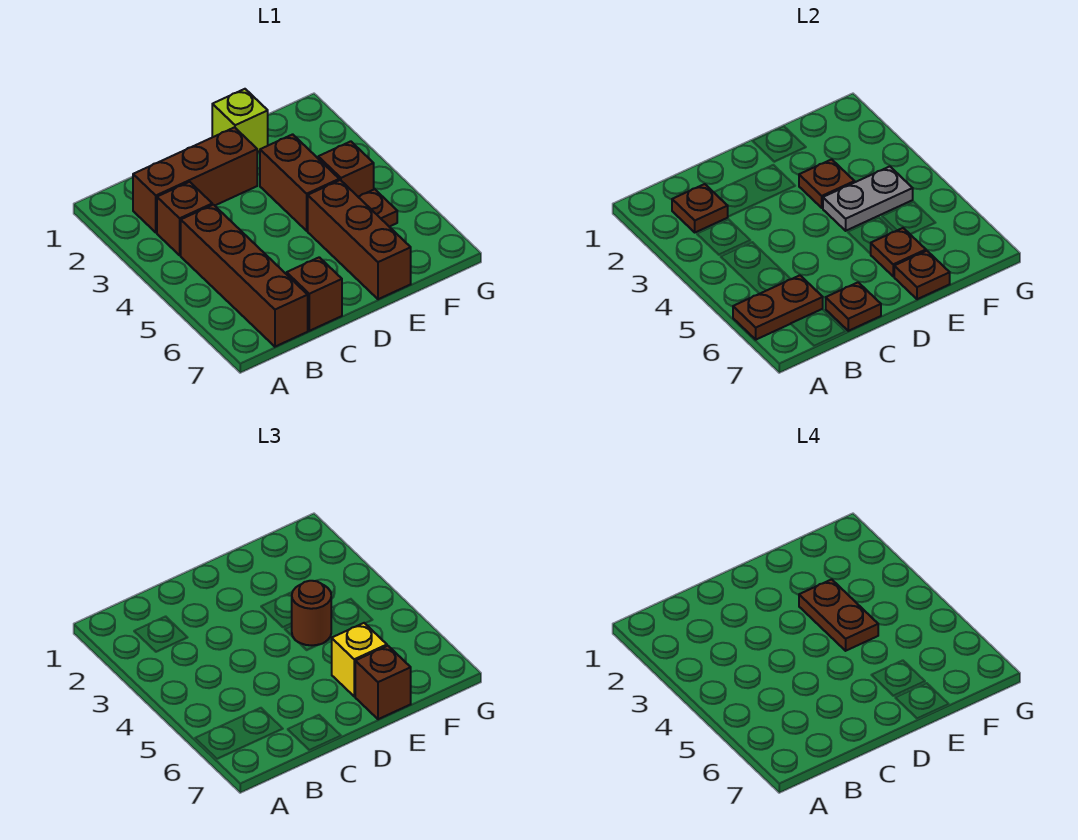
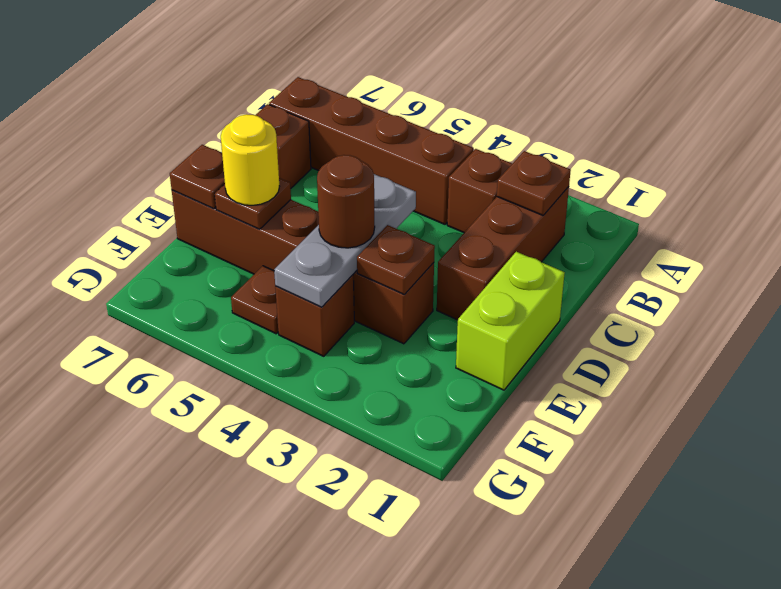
brown 1x2 plate [733,275,823,340] -> none
brown 1x1 plate [826,282,881,331] -> none
lime 1x1 brick [212,89,268,152] -> lime 1x2 brick [456,252,565,390]
brown 1x2 plate [799,579,878,651] -> none
grey 1x2 plate [823,167,913,231] -> grey 1x3 plate [274,174,416,307]
yellow 1x1 brick [332,623,387,696] -> yellow 1x1 round brick [221,114,279,205]
brown 1x1 brick [355,646,411,719] -> none

